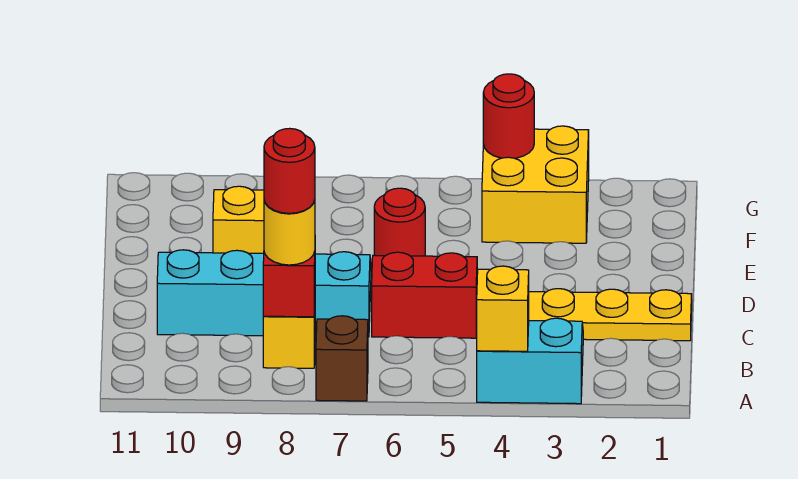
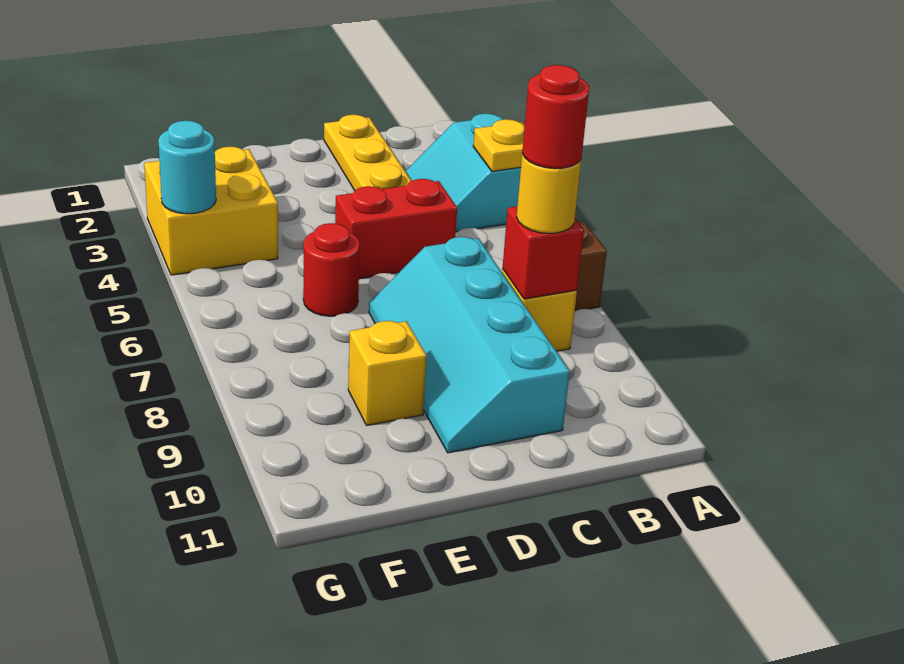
yellow 1x1 brick [476,266,529,351] -> yellow 1x1 plate [473,119,525,171]
red 1x2 brick [372,252,477,338] -> red 1x2 brick turned to [335,179,457,279]
red 1x1 round brick [483,74,534,158] -> cyan 1x1 round brick [158,121,216,214]

